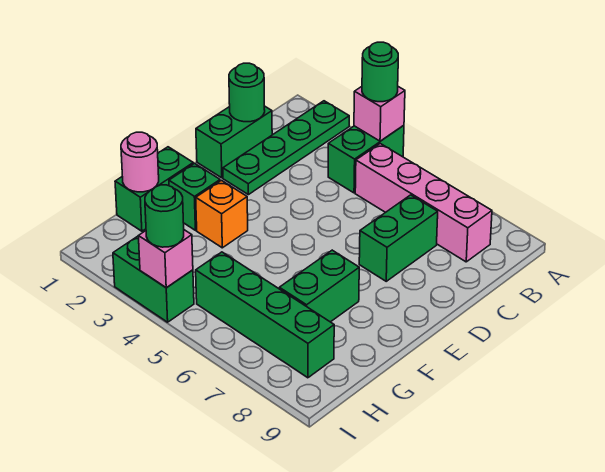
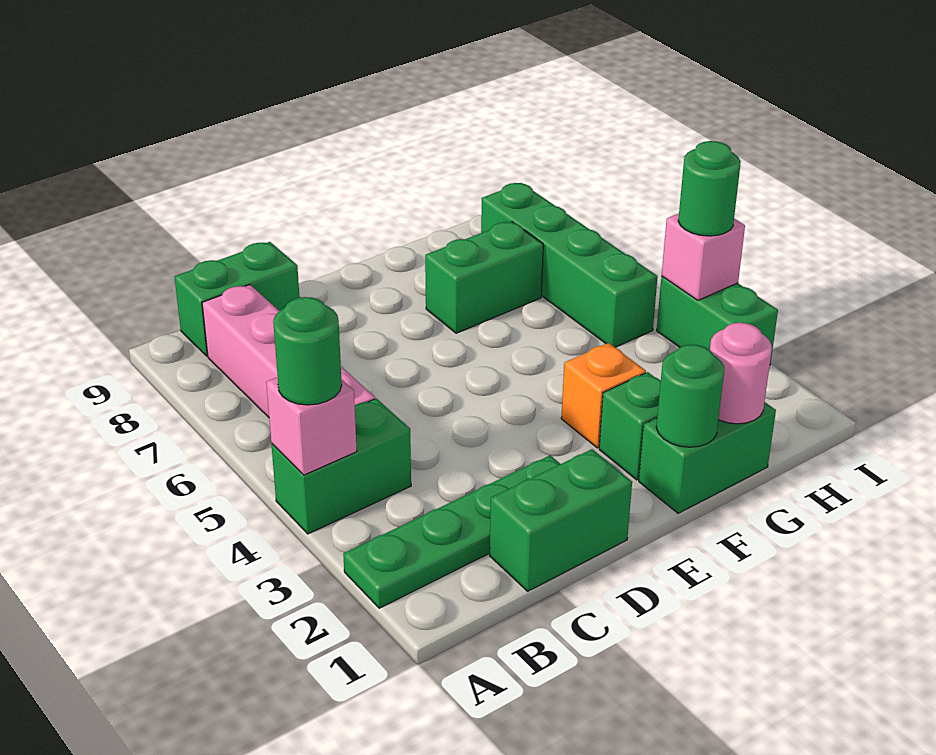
green 1x1 round brick [229,63,265,122] -> green 1x1 round brick moved to [656,345,724,447]
green 1x2 brick [359,195,438,281] -> green 1x2 brick moved to [175,242,299,356]

